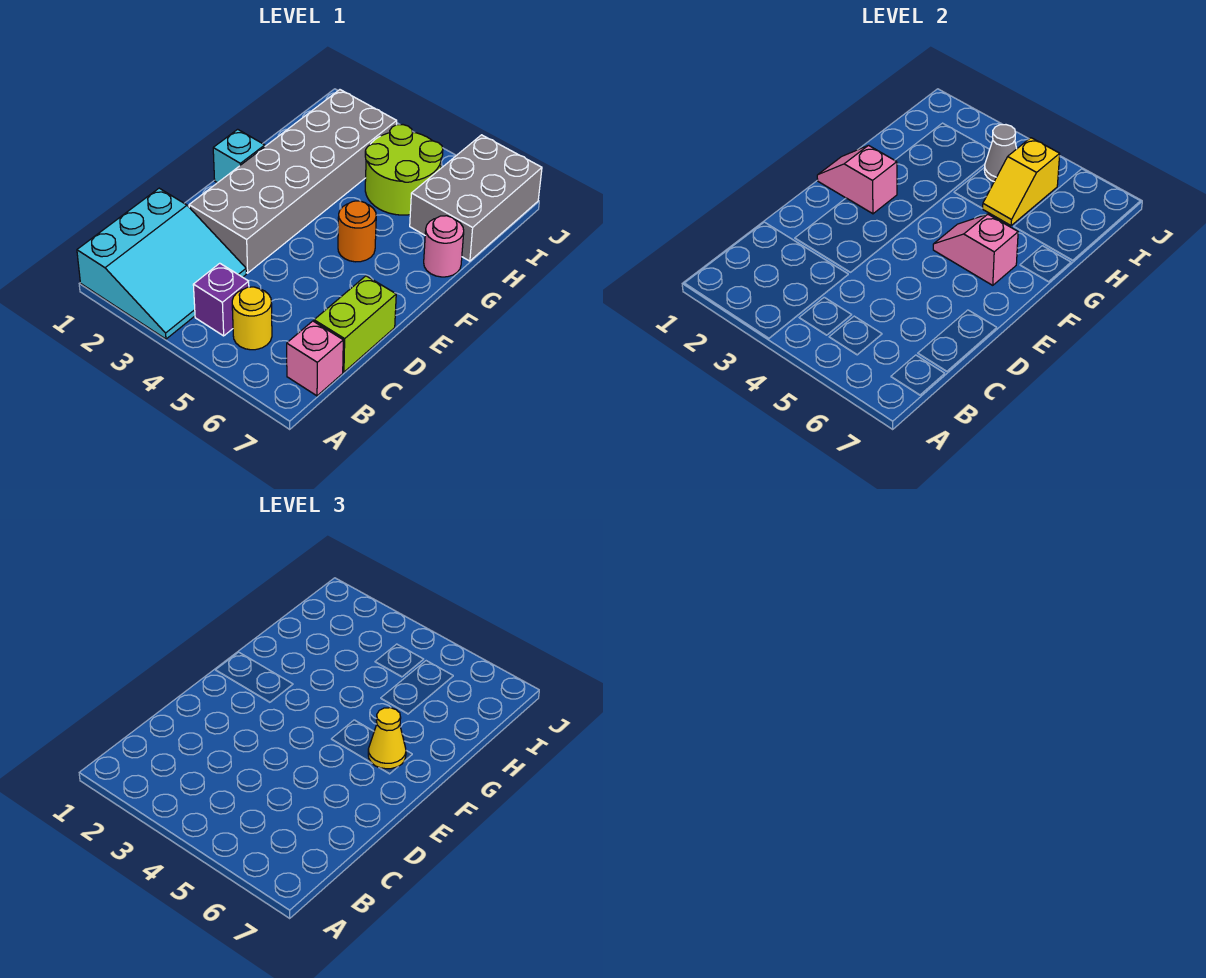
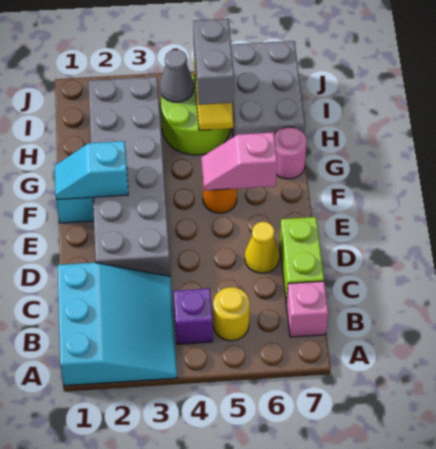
pink 1x2 slope [817,145,897,214] -> cyan 1x2 slope [55,141,128,199]
yellow 1x1 cone [368,708,406,769] -> yellow 1x1 cone moved to [245,222,280,273]
none -> grey 1x2 brick [193,19,234,105]

